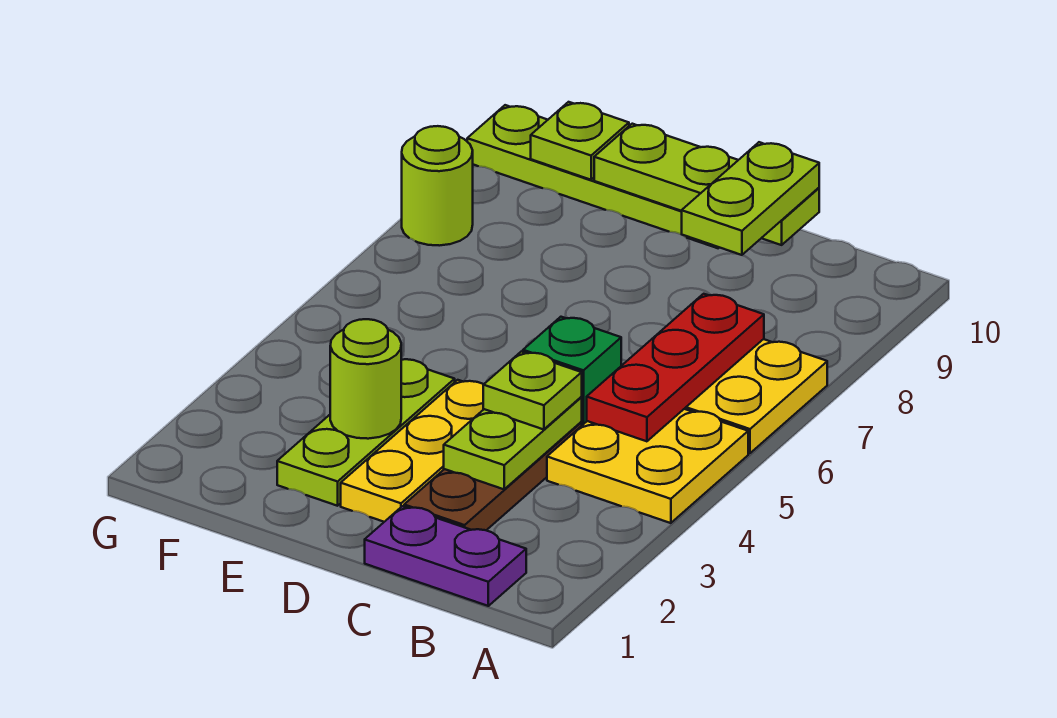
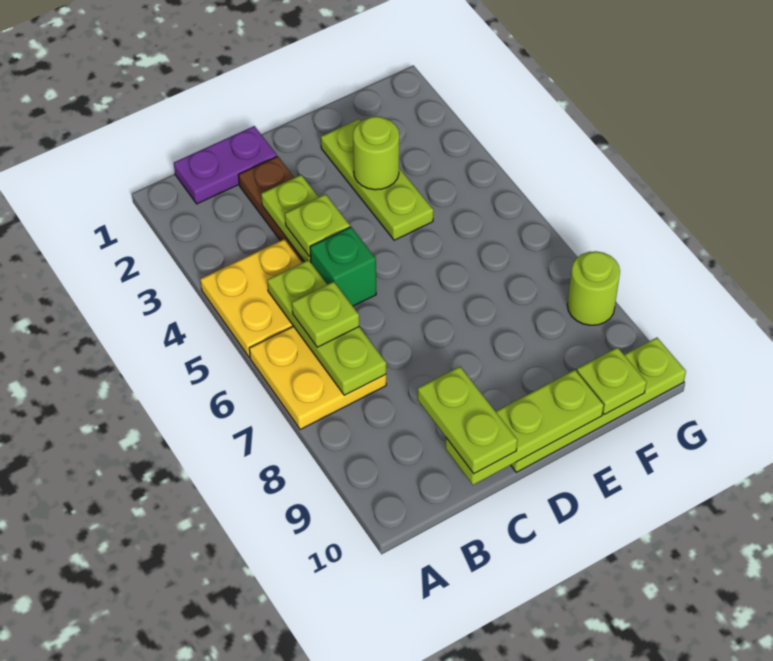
red 1x3 plate [587,294,764,441] -> lime 1x3 plate [267,260,386,395]
none -> lime 1x1 plate [292,282,359,347]
yellow 1x3 plate [341,380,484,522] -> none

